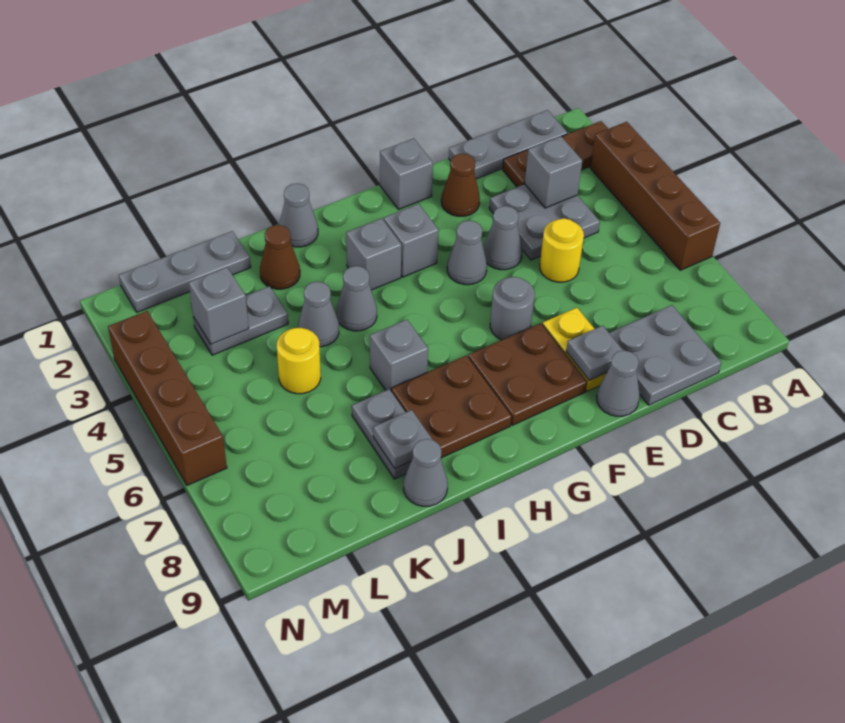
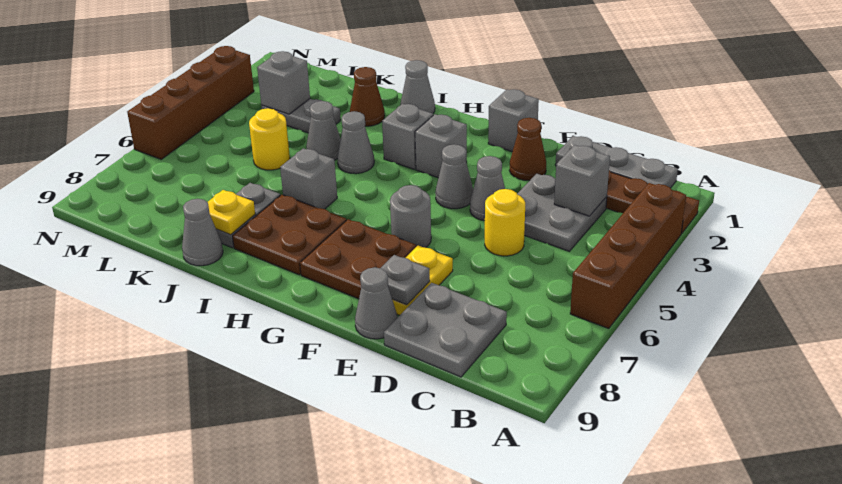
grey 1x1 plate [373,410,433,468] -> yellow 1x1 plate [208,190,255,235]
grey 1x3 plate [119,231,251,312] -> none

